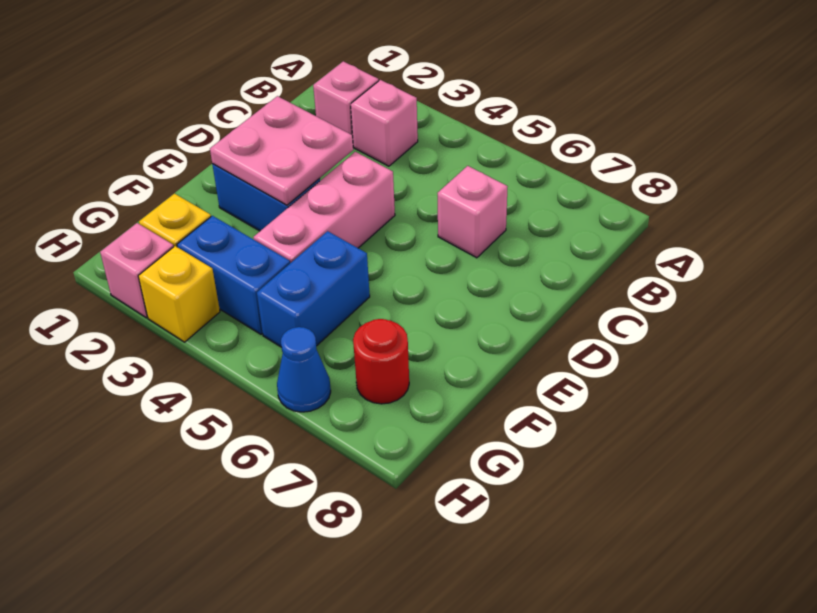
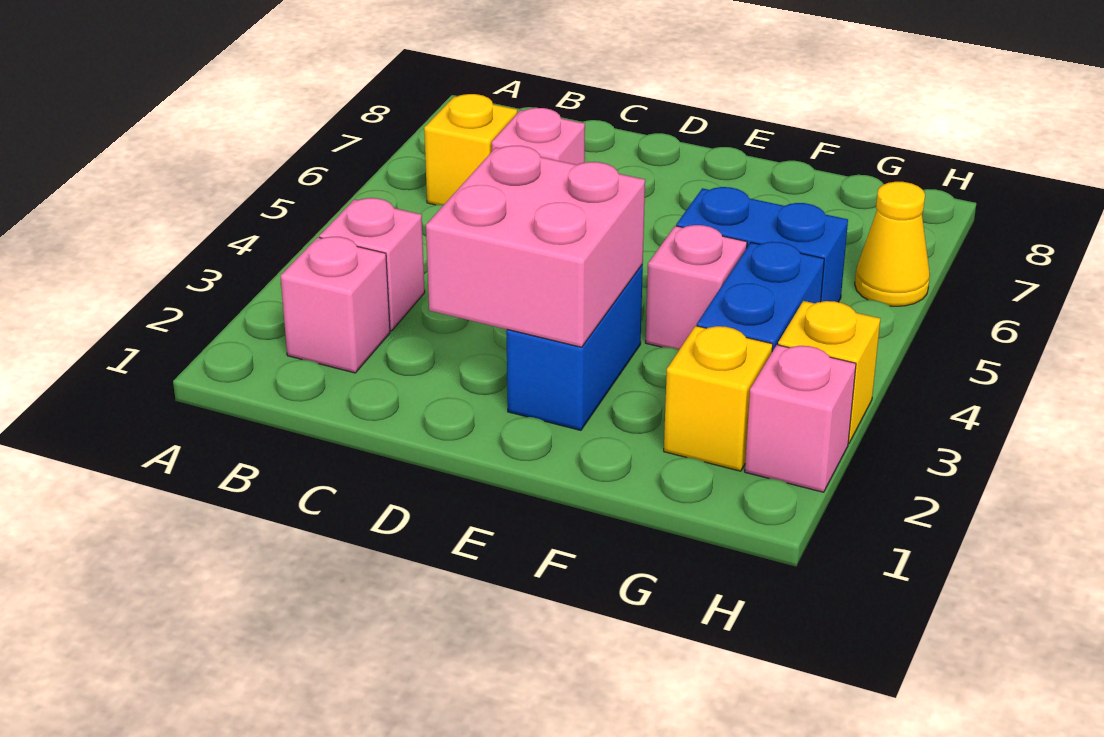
none -> yellow 1x1 brick [424,94,517,205]
pink 2x2 plate [210,96,353,205] -> pink 2x2 brick [426,146,645,347]
pink 1x3 brick [253,152,395,263] -> pink 1x1 brick [646,225,747,349]
red 1x1 round brick [353,319,409,404] -> none
blue 1x1 cone [277,327,331,412] -> yellow 1x1 cone [855,182,930,306]

